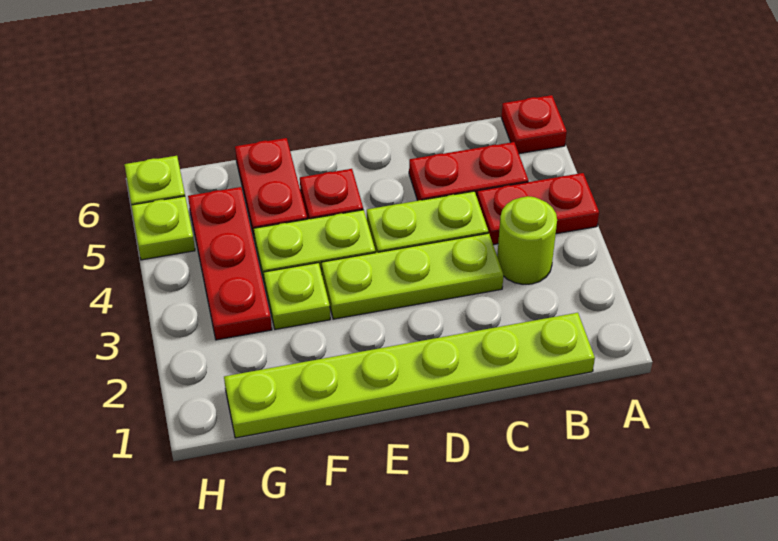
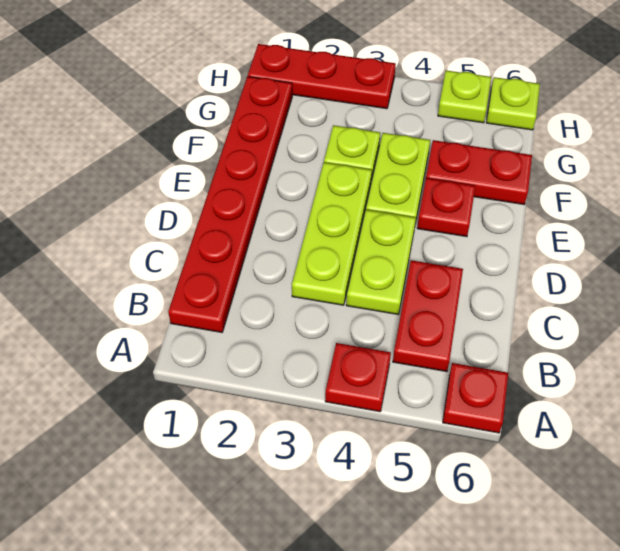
red 1x2 plate [477,173,599,245] -> red 1x1 plate [325,343,391,412]
lime 1x6 plate [224,313,595,438] -> red 1x6 plate [168,77,292,332]
lime 1x1 round brick [497,196,557,284] -> none
red 1x3 plate [188,187,272,340] -> red 1x3 plate moved to [248,44,396,109]

